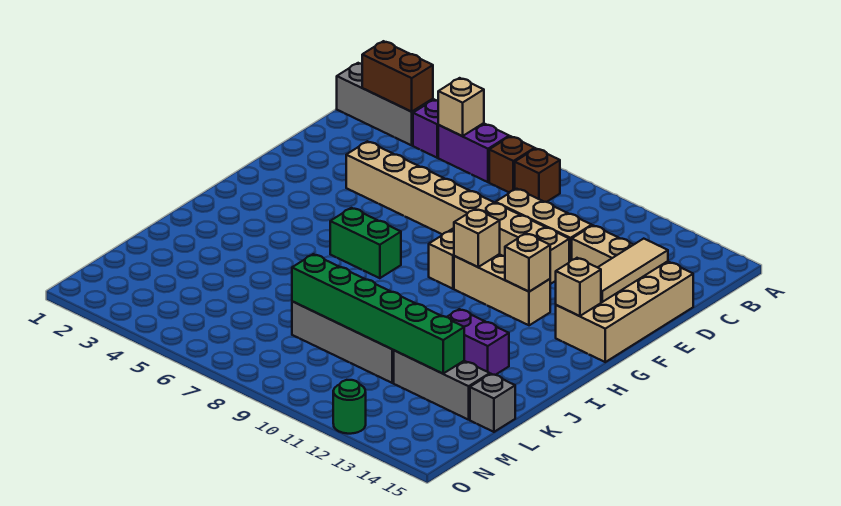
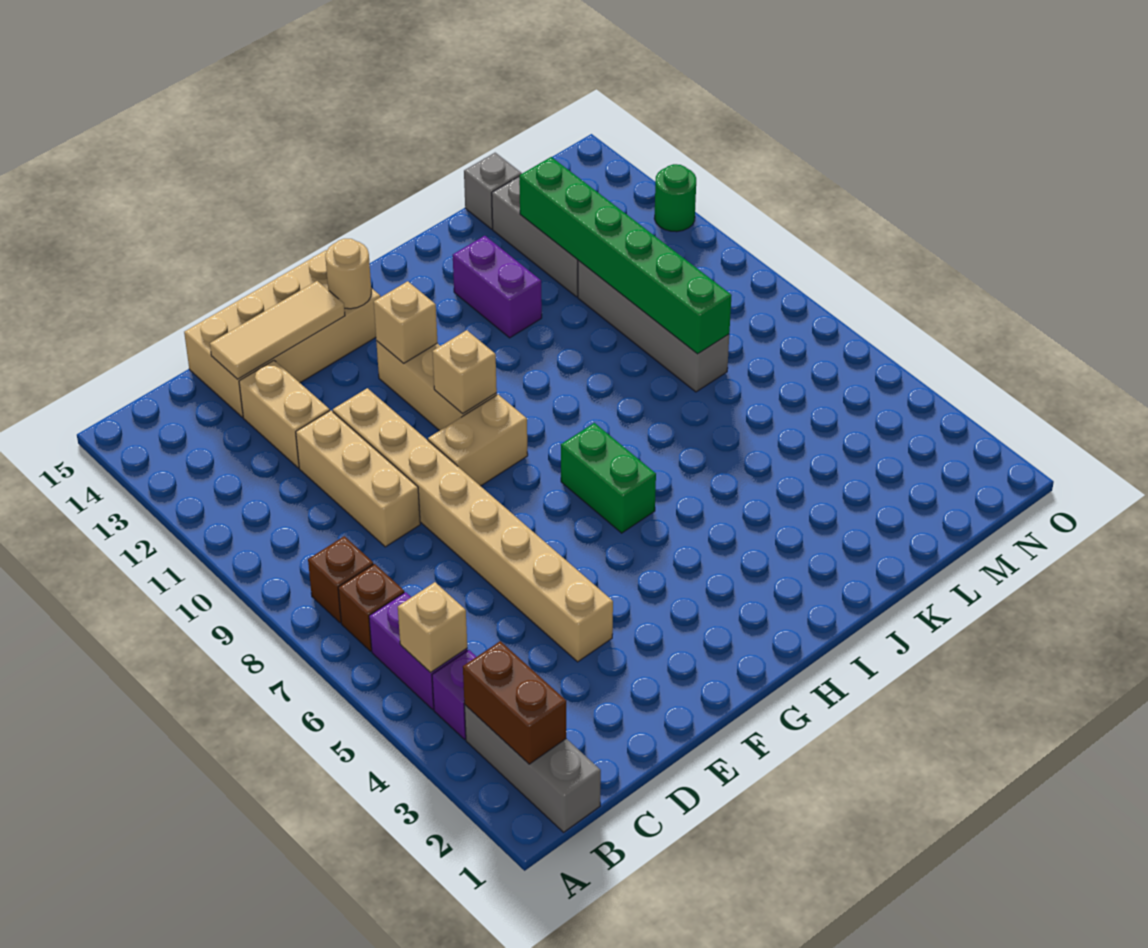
tan 1x1 brick [556,258,601,316] -> tan 1x1 round brick [325,239,371,309]

